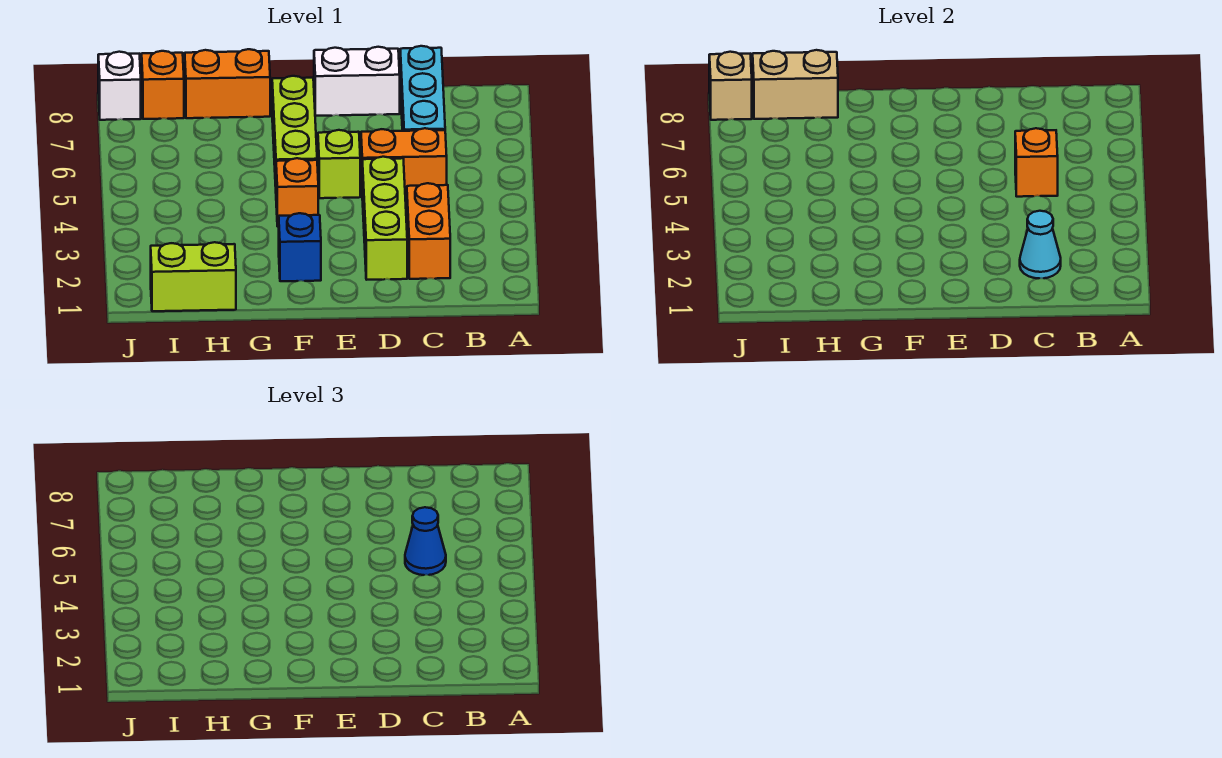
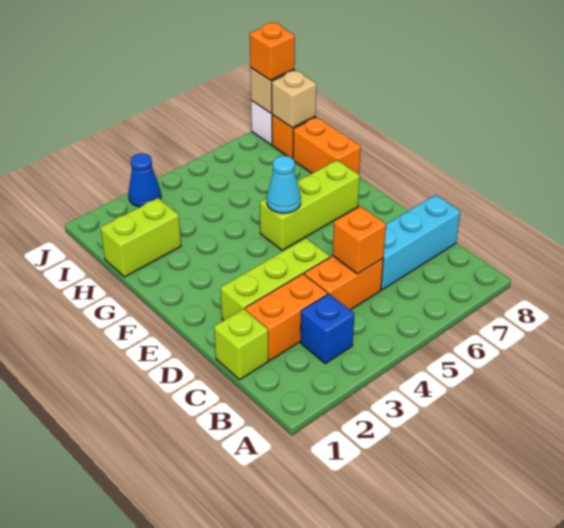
cyan 1x1 cone [1020,211,1061,278] -> cyan 1x1 cone moved to [267,156,301,213]
orange 1x2 brick [361,128,447,197] -> orange 1x2 brick turned to [304,256,383,310]
blue 1x1 cone [405,507,446,575] -> blue 1x1 cone moved to [128,153,161,207]
white 1x2 brick [314,47,400,116] -> none
lime 1x1 brick [318,130,360,198] -> lime 1x1 brick moved to [214,309,268,380]
blue 1x1 brick [279,213,321,281] -> blue 1x1 brick moved to [301,294,354,364]
orange 1x1 brick [276,158,318,227] -> orange 1x1 brick moved to [250,23,295,80]
lime 1x2 brick [151,242,236,311] -> lime 1x2 brick turned to [101,198,181,277]
tan 1x2 brick [753,50,838,119] -> tan 1x1 brick [272,70,316,128]

